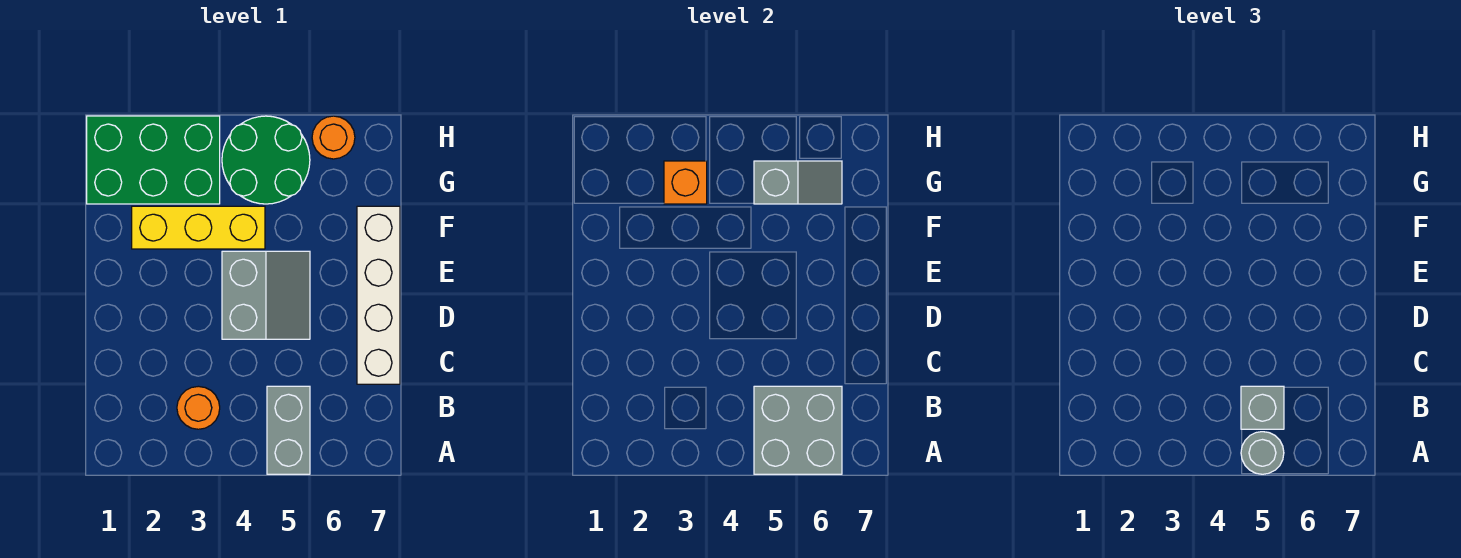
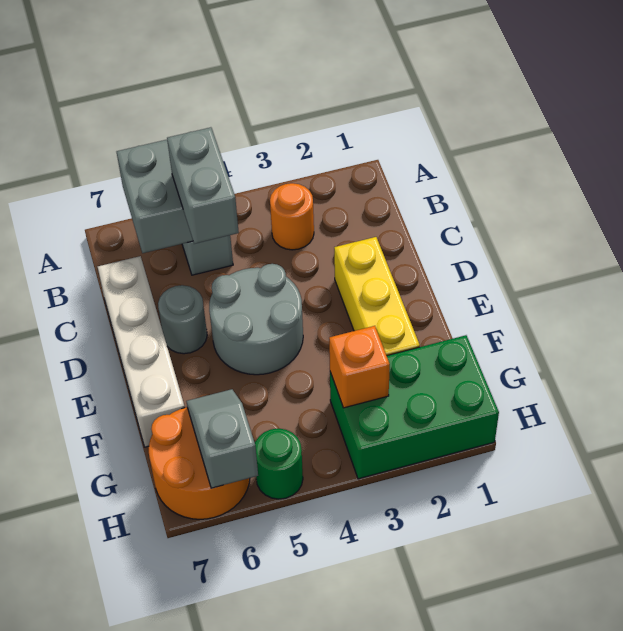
grey 1x1 round brick [1241,432,1284,474] -> grey 1x1 round brick moved to [158,285,207,354]
grey 1x1 brick [1241,386,1284,429] -> grey 1x2 brick [167,127,239,244]
grey 2x2 slope [222,251,310,339] -> grey 2x2 round brick [209,264,303,375]
yellow 1x3 brick [132,206,265,249] -> yellow 1x3 brick turned to [334,237,420,356]
green 2x2 round brick [222,116,310,204] -> green 1x1 round brick [255,428,303,499]
grey 1x2 slope [754,161,842,204] -> grey 1x2 slope turned to [186,389,258,488]
orange 1x1 round brick [312,116,355,159] -> orange 2x2 round brick [149,407,250,519]

